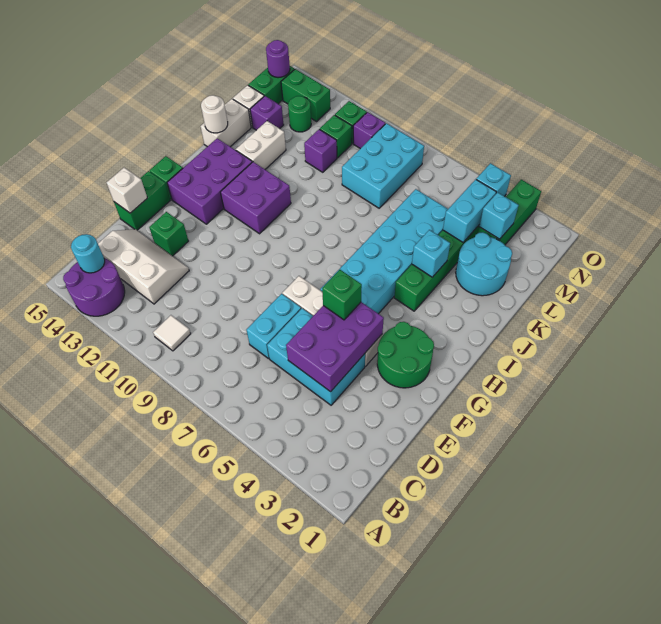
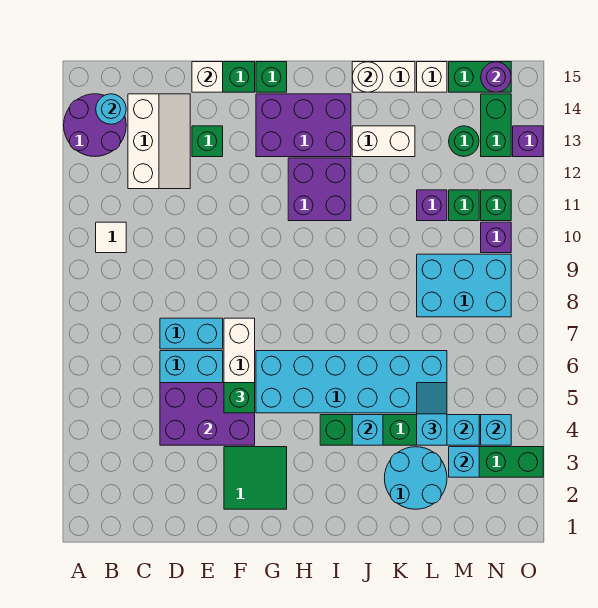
green 2x2 round brick [377,322,434,388] -> green 2x2 tile [224,447,287,509]
none -> cyan 1x2 slope [417,383,447,445]
purple 1x1 brick [250,96,284,130] -> purple 1x1 brick moved to [513,126,543,157]

